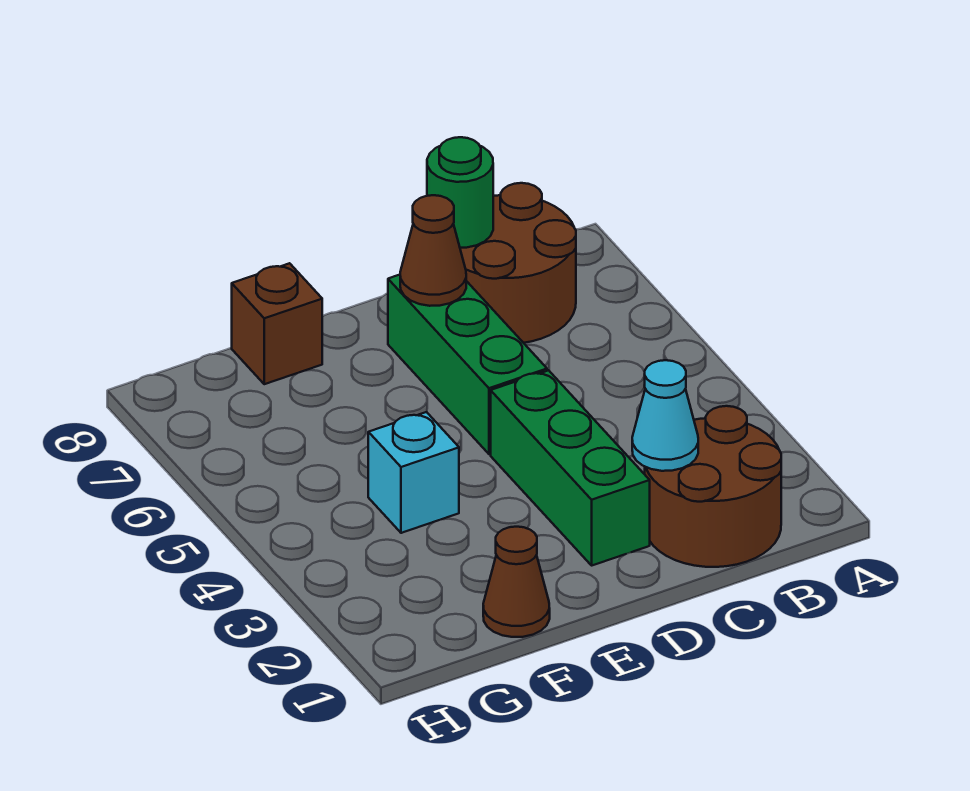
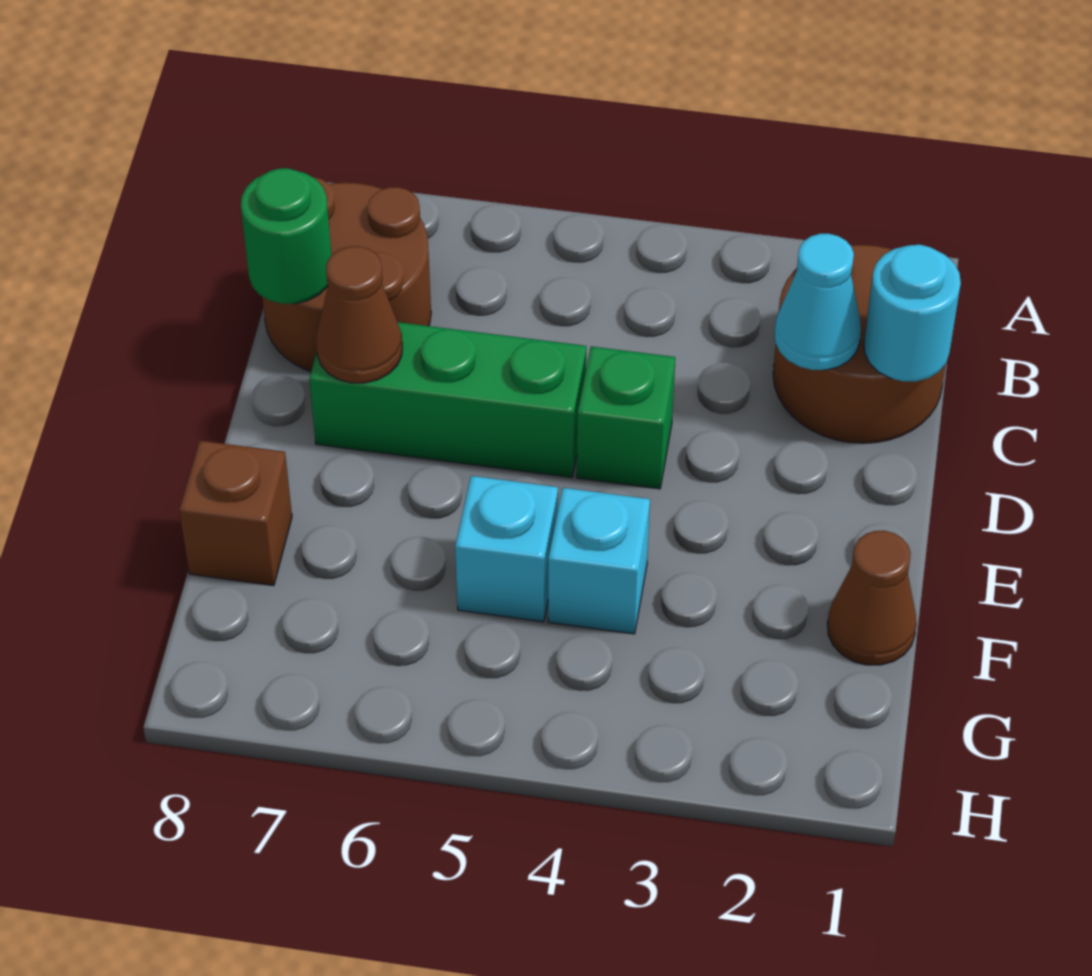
none -> cyan 1x1 round brick [864,245,961,381]
green 1x3 brick [491,370,650,565] -> green 1x1 brick [577,346,675,489]
none -> cyan 1x1 brick [455,476,558,622]

